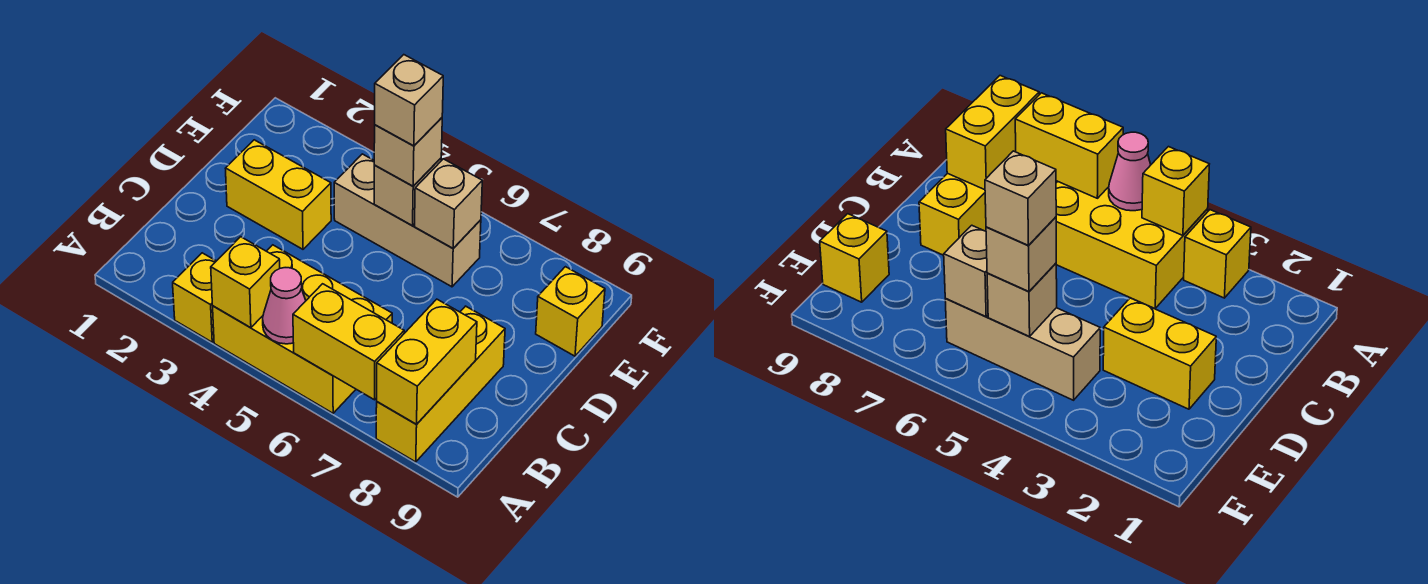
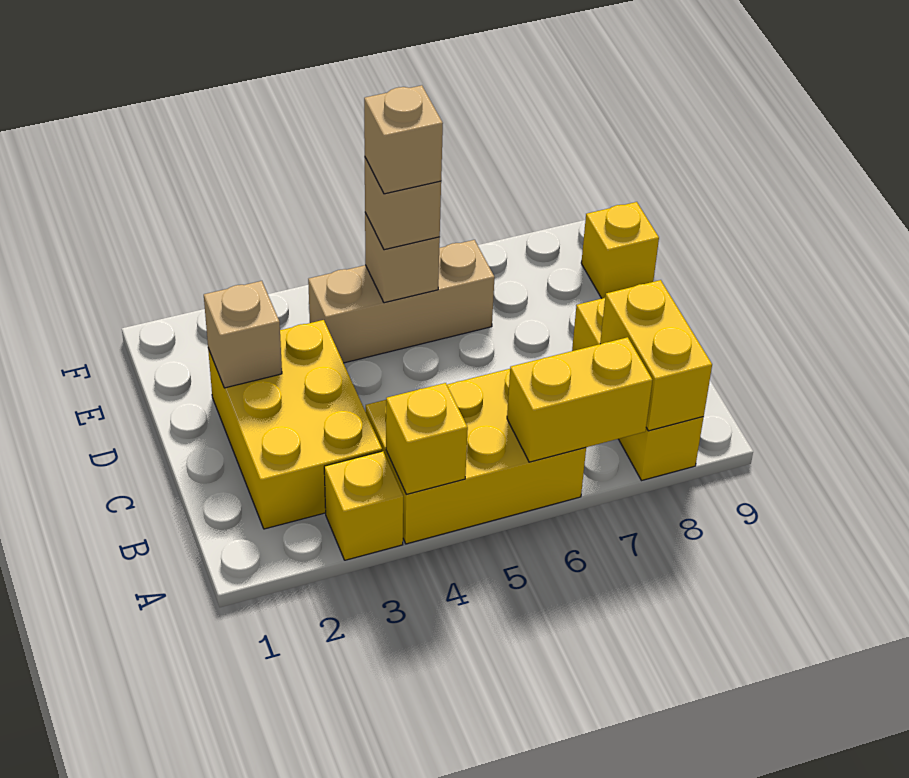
pink 1x1 cone [263,268,306,344] -> none
yellow 1x2 brick [225,140,331,249] -> yellow 2x3 brick [208,320,382,529]
tan 1x1 brick [415,159,482,248] -> tan 1x1 brick moved to [204,281,282,388]

